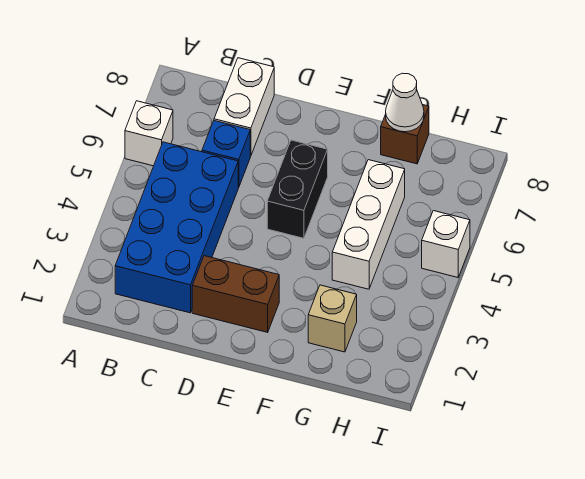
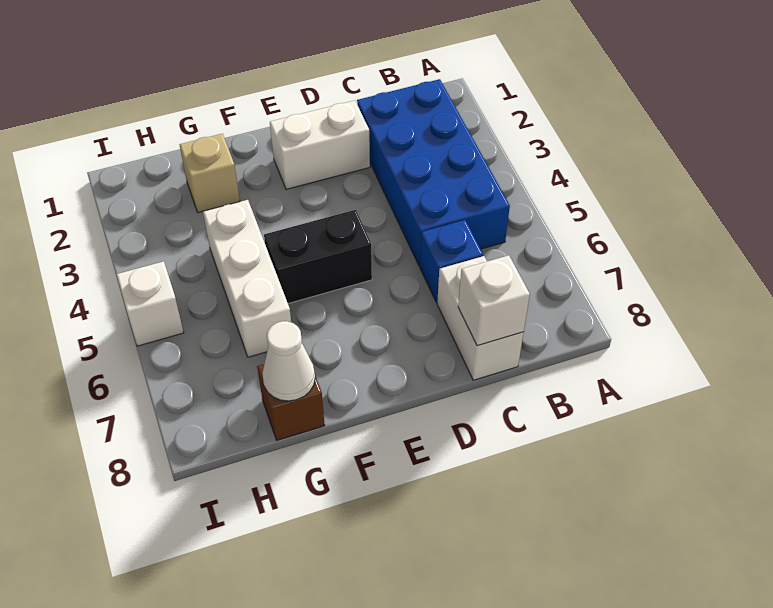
white 1x1 brick [125,101,173,166] -> white 1x1 brick moved to [458,255,530,346]
brown 1x2 brick [192,256,279,332] -> white 1x2 brick [270,100,370,189]
black 1x2 brick [267,140,328,238] -> black 1x2 brick turned to [264,210,372,303]

